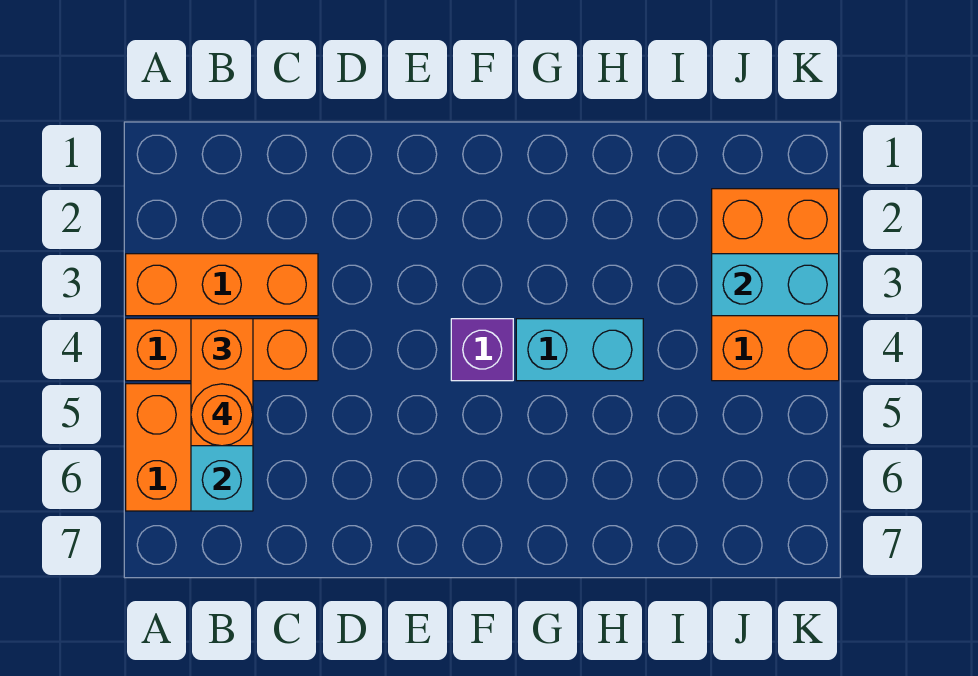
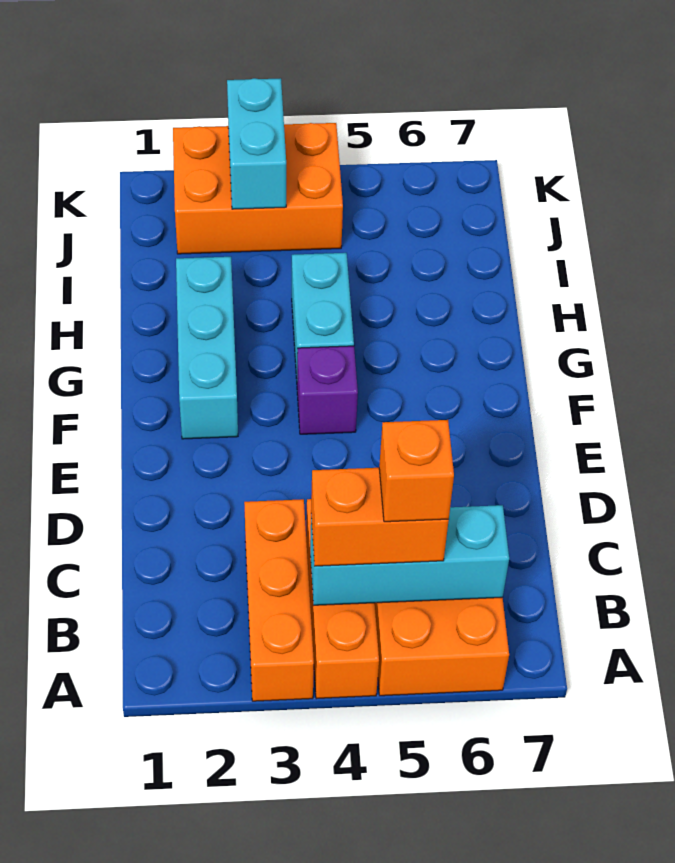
orange 1x1 round brick [191,384,253,446] -> orange 1x1 brick [379,420,454,522]
none -> cyan 1x3 brick [176,257,238,439]

